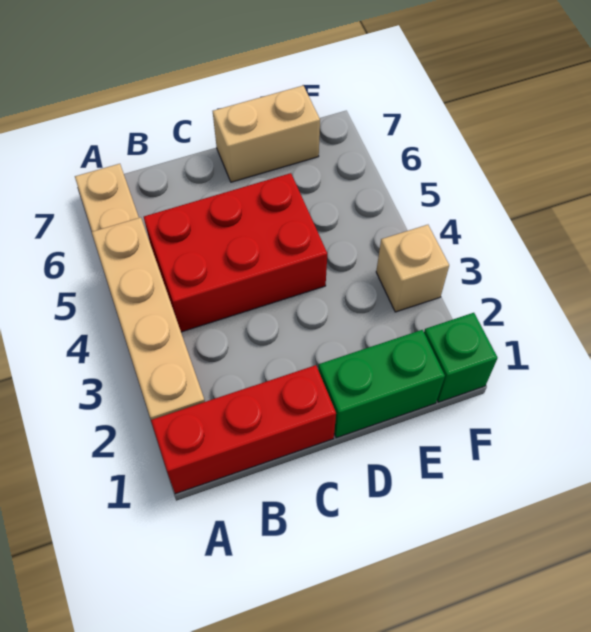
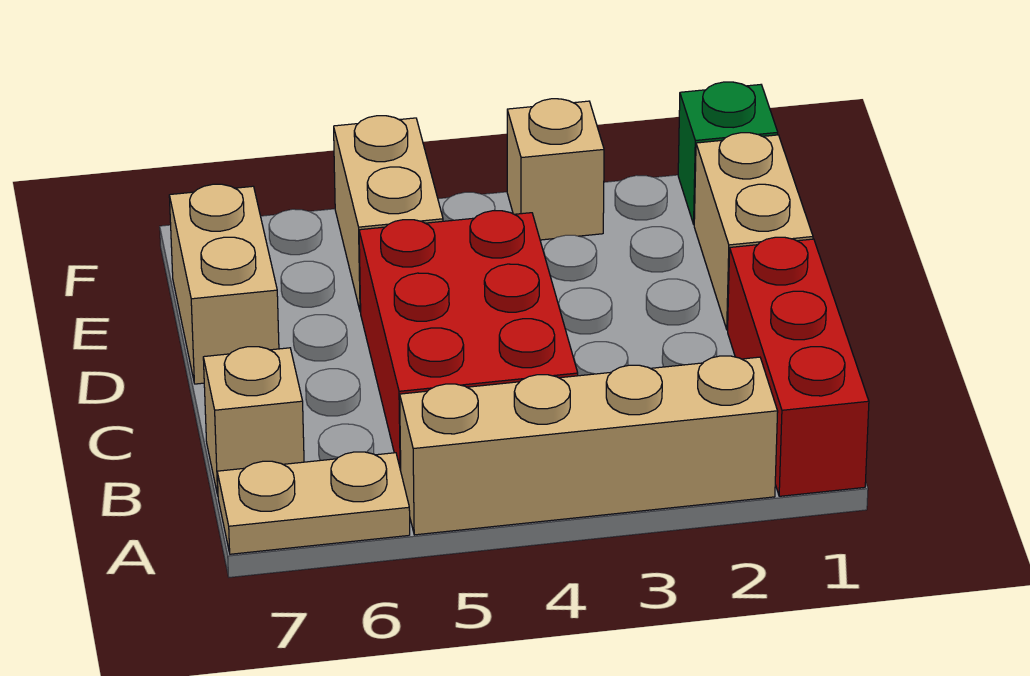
none -> tan 1x1 brick [203,347,304,495]
green 1x2 brick [318,330,445,438] -> tan 1x2 brick [694,133,813,330]
none -> tan 1x2 brick [334,116,443,312]

